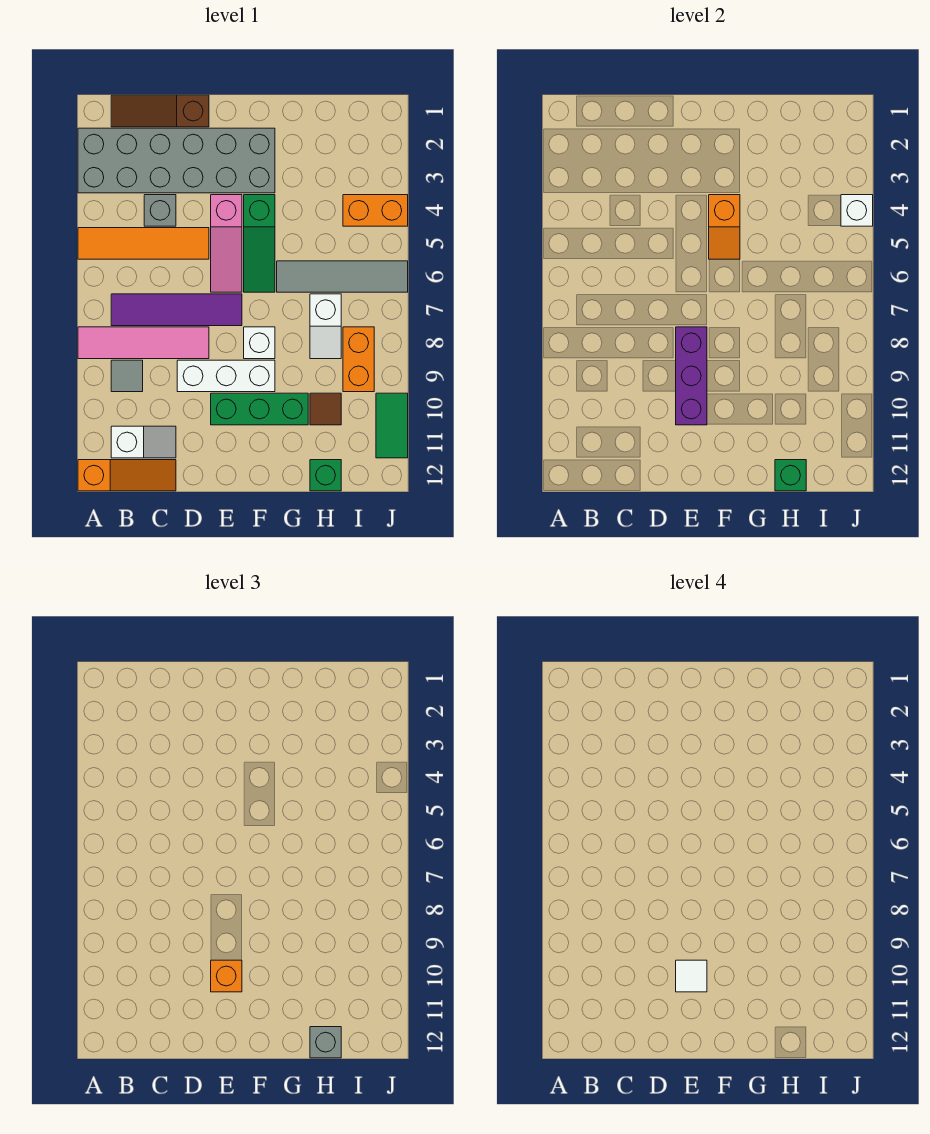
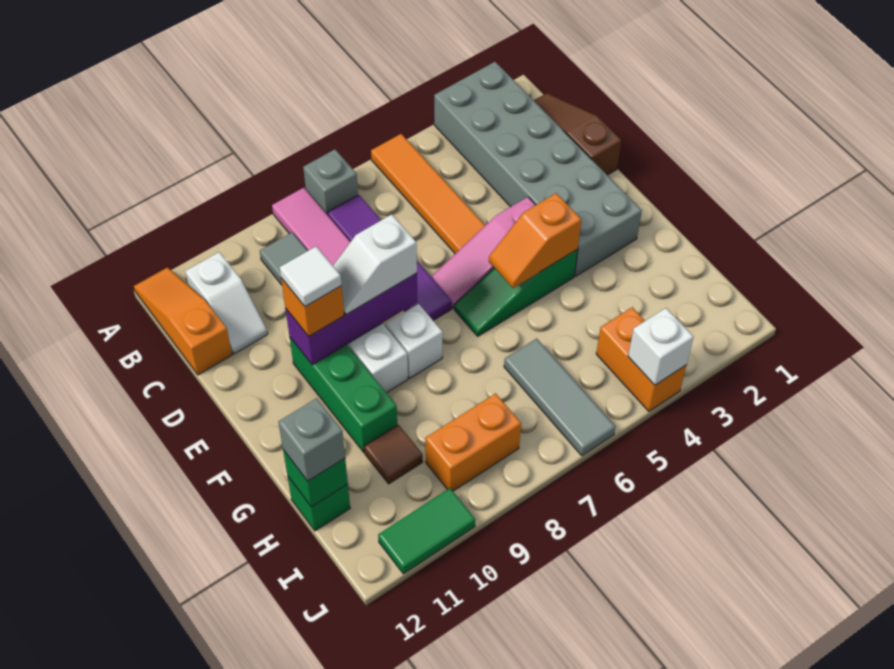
orange 1x3 slope [78,460,176,491] -> orange 1x3 slope turned to [134,268,232,375]
grey 1x1 brick [144,195,176,226] -> grey 1x1 brick moved to [303,149,358,215]
grey 1x4 tile [277,261,408,292] -> grey 1x3 tile [504,339,615,456]
white 1x2 slope [310,294,341,359] -> white 1x2 slope moved to [333,214,417,314]

